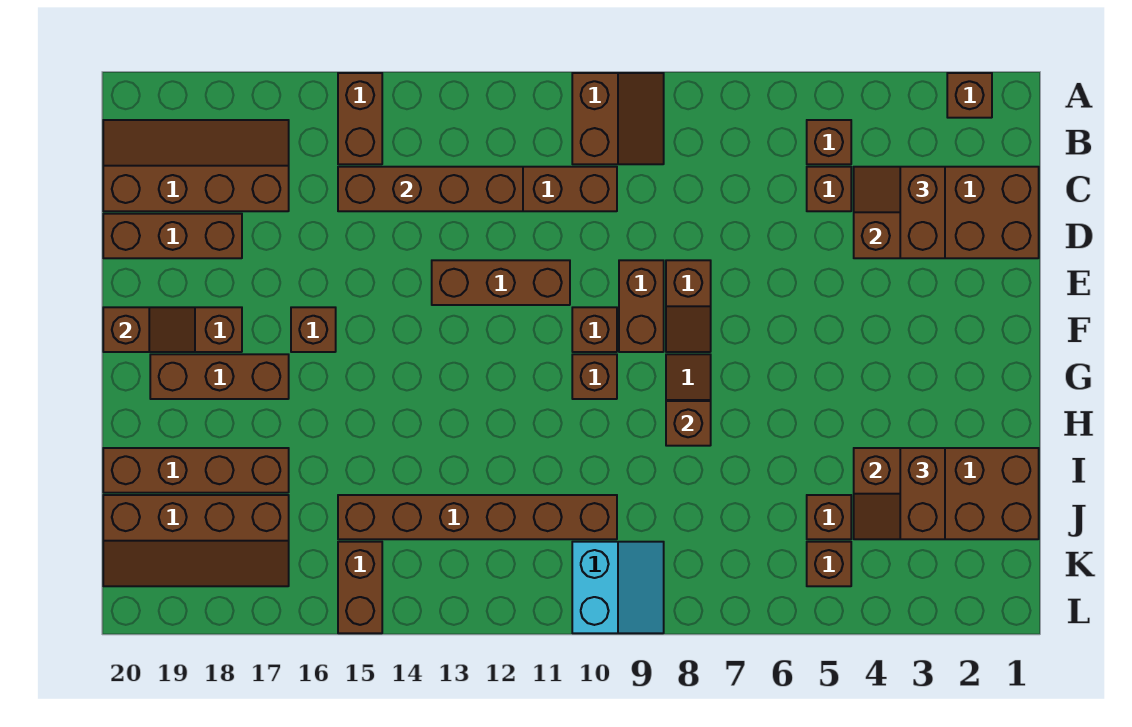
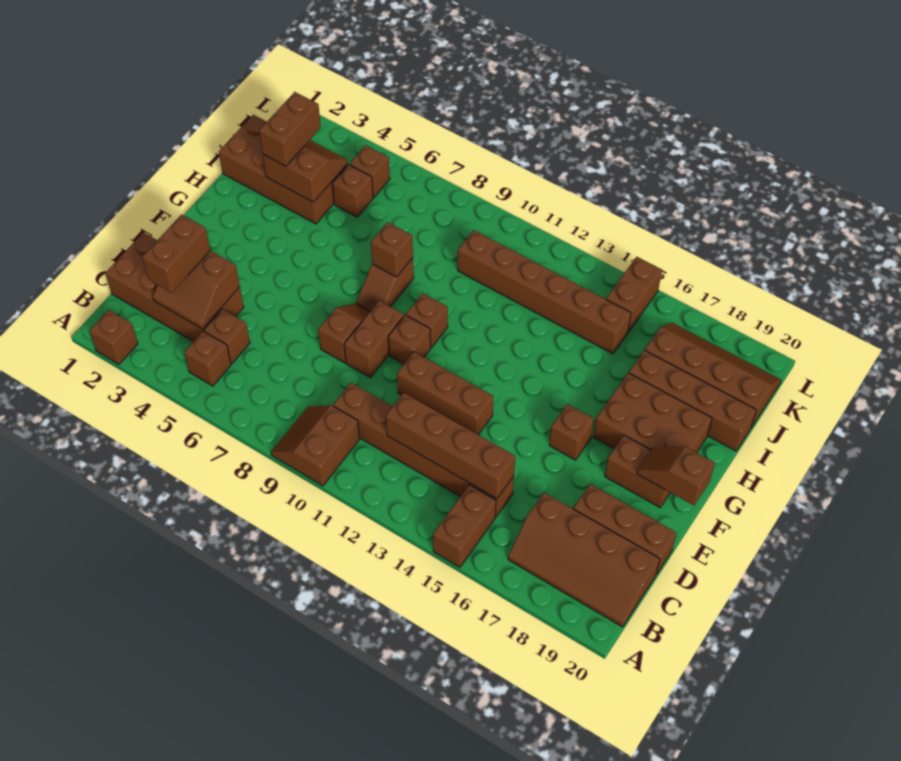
brown 1x3 brick [150,354,289,399] -> brown 2x3 brick [594,373,712,453]
cyan 2x2 slope [572,542,664,633] -> none

